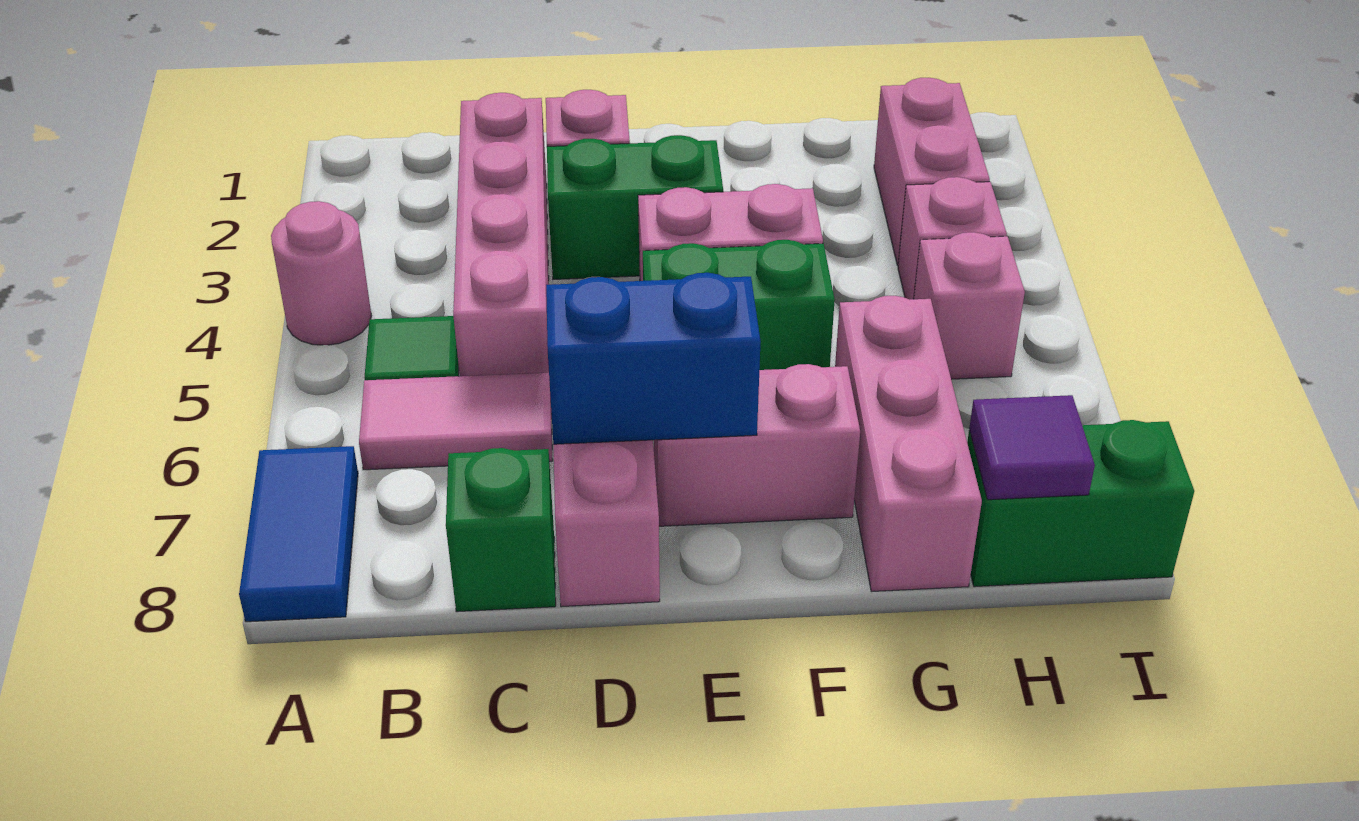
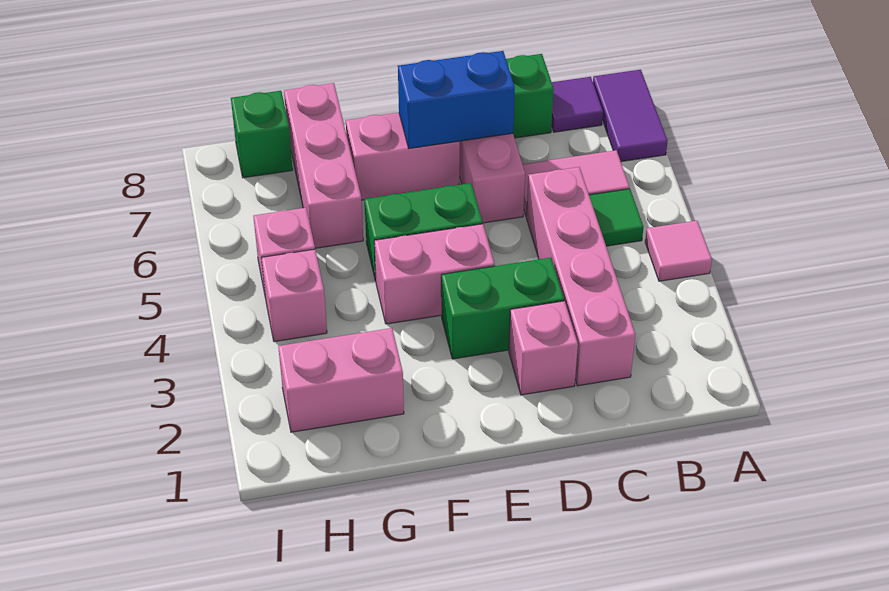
pink 1x1 round brick [271,201,371,345] -> pink 1x1 tile [645,221,712,281]
blue 1x2 tile [239,446,358,622] -> purple 1x2 tile [593,70,668,162]
pink 1x2 brick [874,78,990,265] -> pink 1x2 brick turned to [278,328,404,432]
green 1x2 brick [967,420,1194,587] -> green 1x1 brick [231,91,293,178]
purple 1x1 tile [969,395,1095,500] -> purple 1x1 tile moved to [552,77,603,132]

